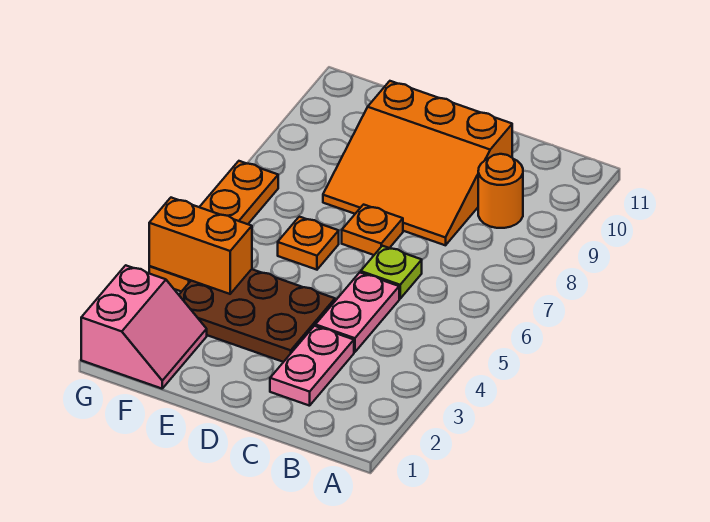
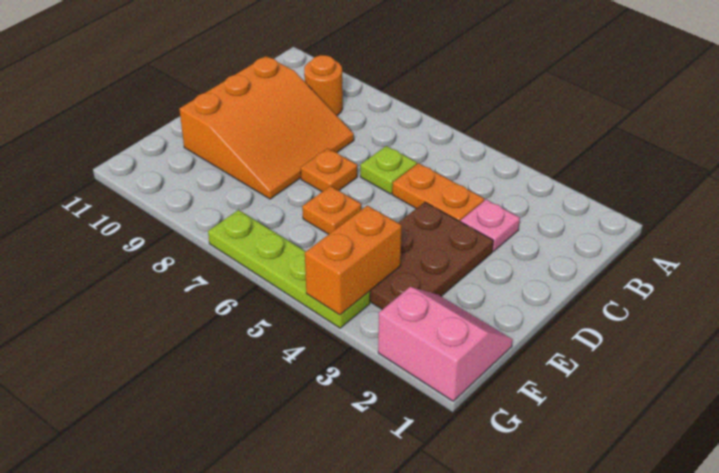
pink 1x2 plate [270,326,354,406] -> pink 1x1 plate [461,200,520,251]
pink 1x2 plate [315,273,399,352] -> orange 1x2 plate [392,163,484,222]
orange 1x4 plate [149,161,278,292] -> lime 1x4 plate [208,210,370,328]

